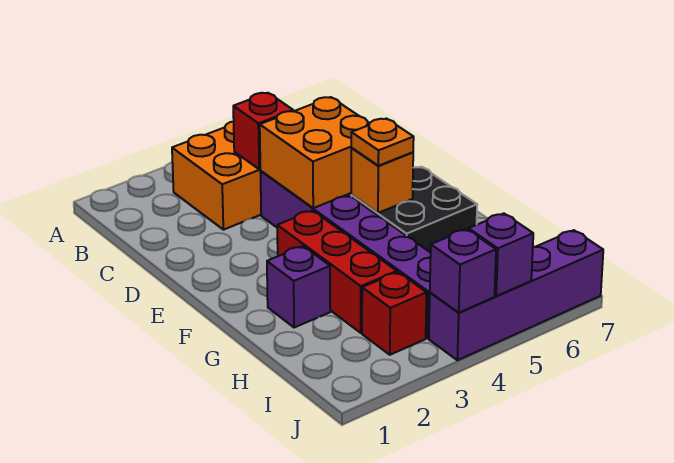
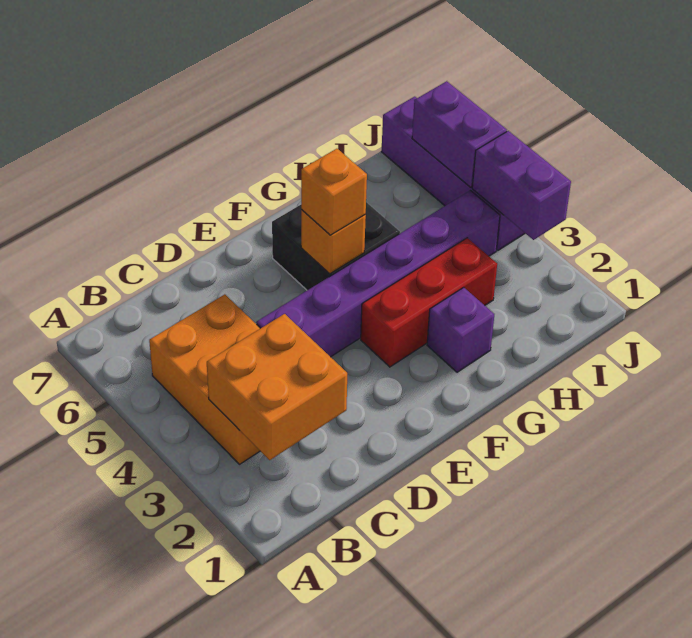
red 1x1 brick [233,93,293,169] -> none
orange 2x2 brick [260,97,370,208] -> orange 2x2 brick moved to [207,314,347,460]
orange 1x1 plate [351,118,414,166] -> orange 1x1 brick [301,149,367,235]
red 1x1 brick [362,272,427,355] -> none
purple 1x1 brick [430,229,496,313] -> purple 1x2 brick [472,131,571,240]
purple 1x1 brick [468,213,533,296] -> purple 1x2 brick [412,81,507,187]

